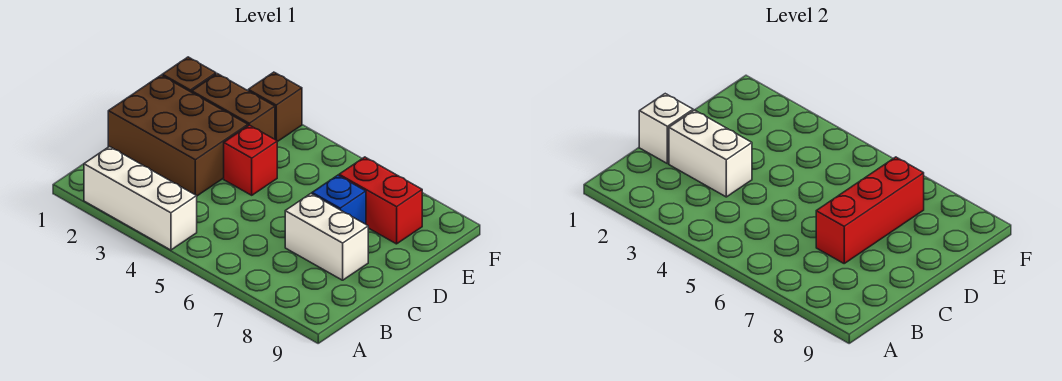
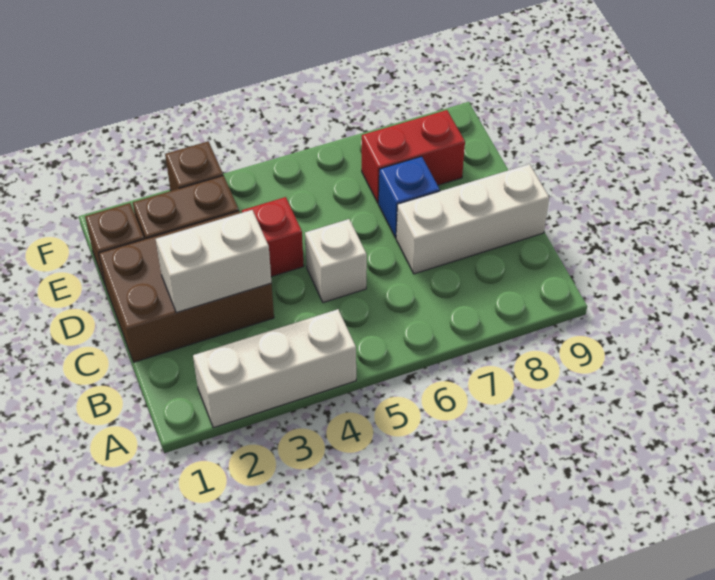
white 1x1 brick [639,94,693,164] -> white 1x1 brick moved to [305,219,367,303]
white 1x2 brick [285,194,368,280] -> white 1x3 brick [396,164,549,274]
red 1x3 brick [816,157,924,263] -> none

